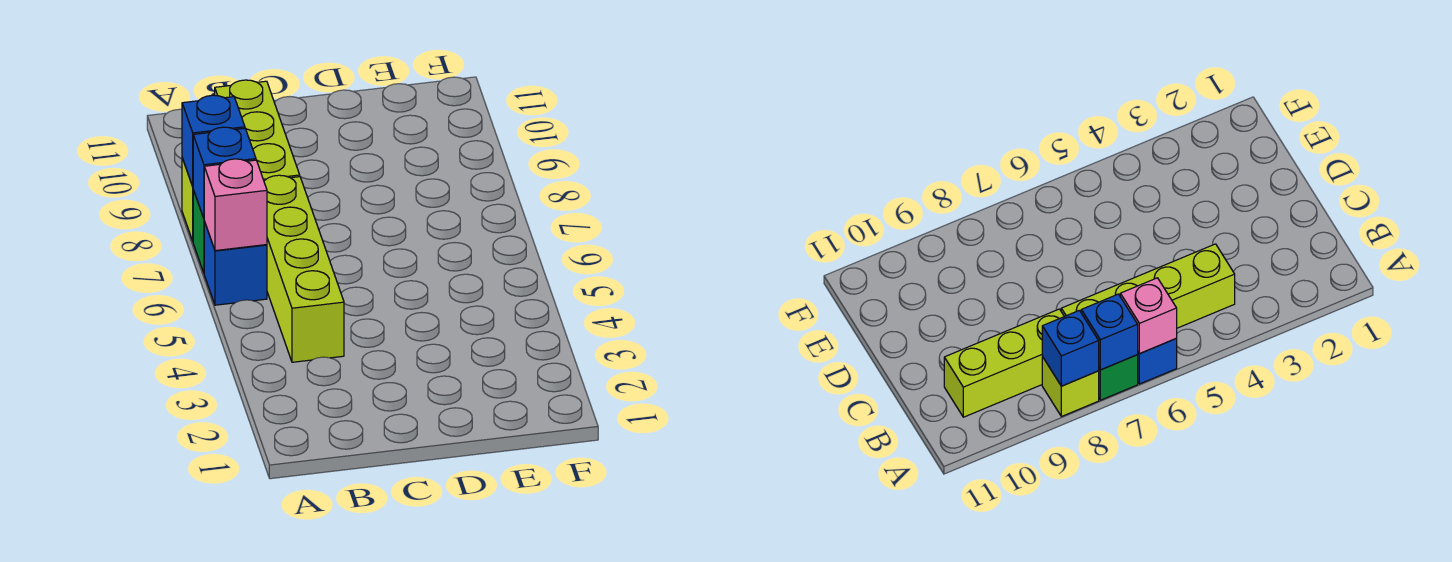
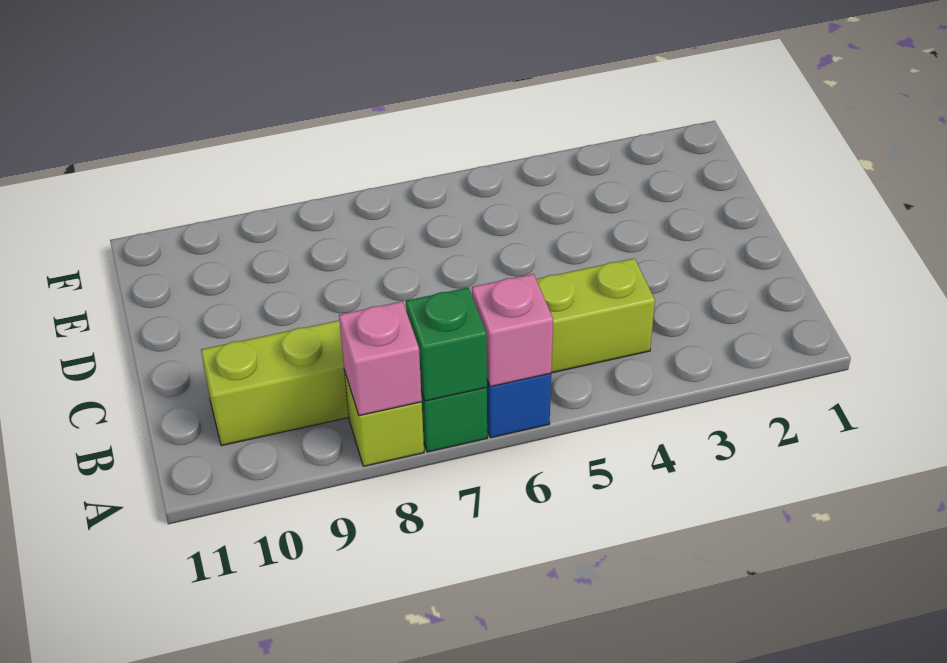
blue 1x1 brick [193,127,256,218] -> green 1x1 brick [406,288,487,401]
blue 1x1 brick [182,95,245,187] -> pink 1x1 brick [339,301,422,416]

